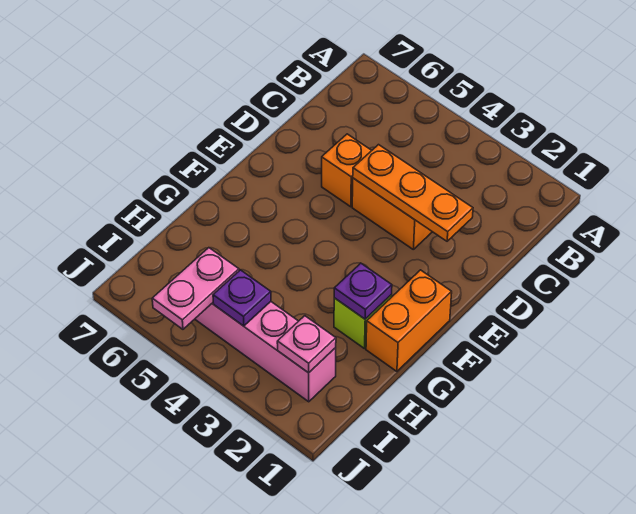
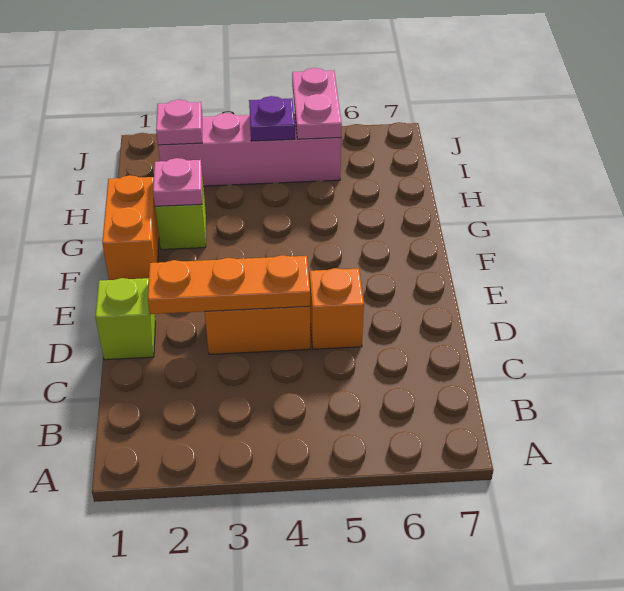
none -> lime 1x1 brick [95,278,155,360]
purple 1x1 plate [334,263,392,319] -> pink 1x1 plate [153,158,202,206]

